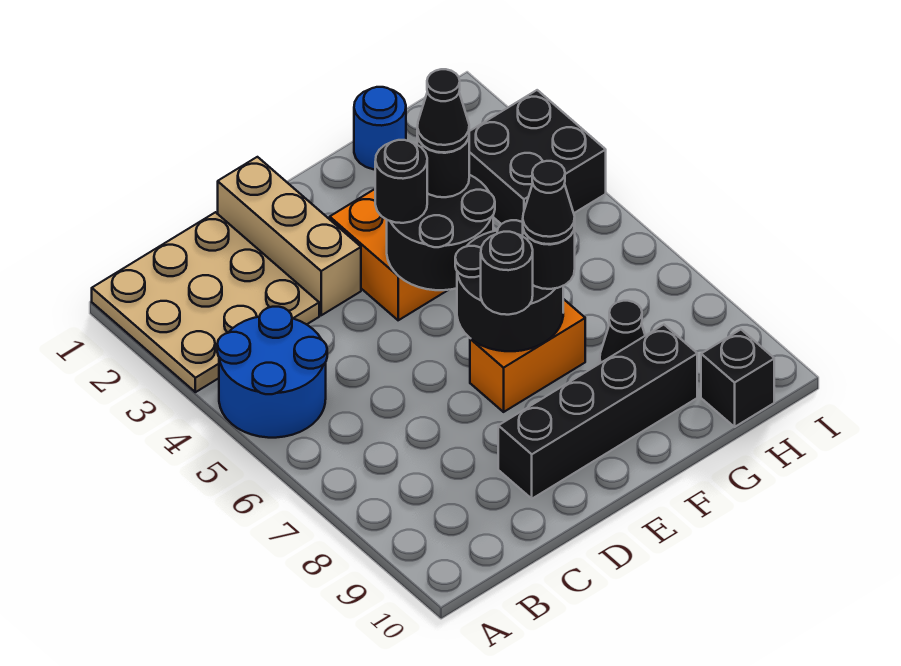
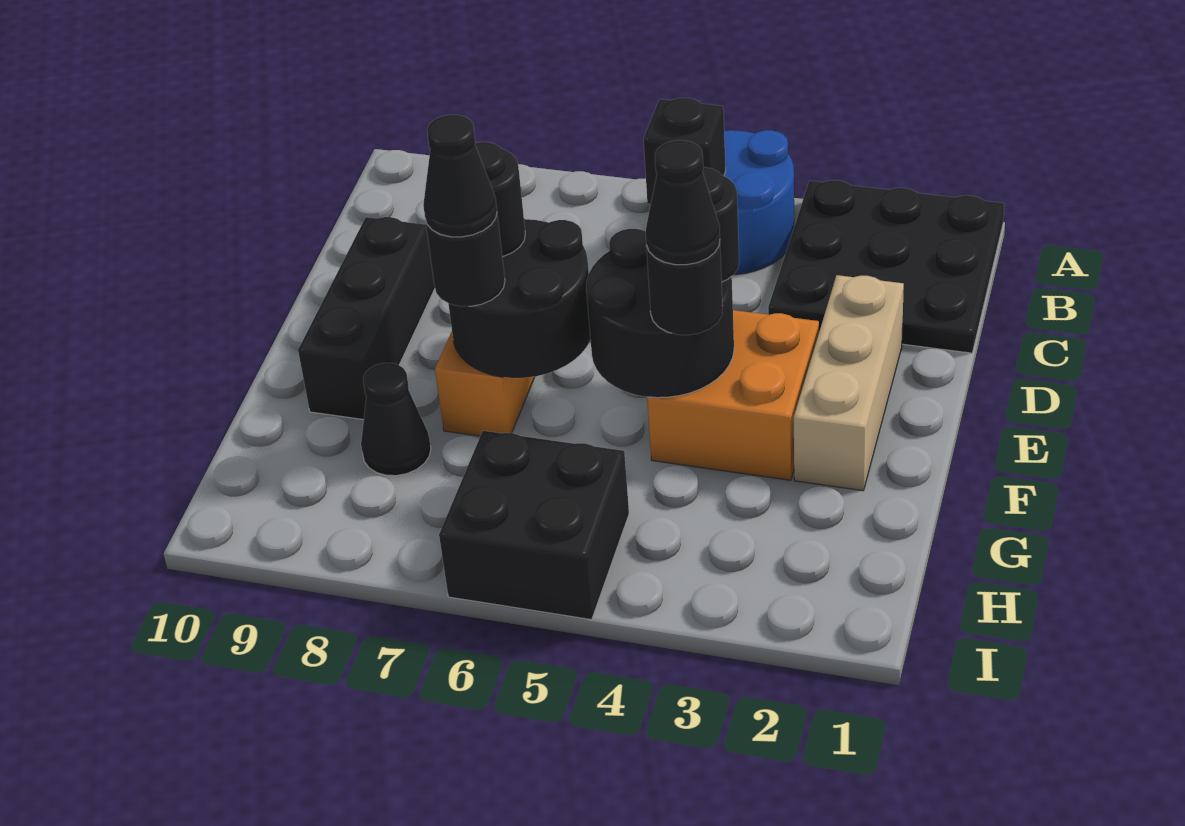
tan 3x3 plate [92,212,319,392] -> black 3x3 plate [768,180,1004,353]
tan 1x3 brick [218,157,361,315] -> tan 1x3 brick turned to [794,275,904,491]
black 1x4 brick [498,325,697,499] -> black 1x3 brick [298,217,435,420]
blue 1x1 round brick [354,87,406,170] -> none
black 2x2 brick [469,90,606,224] -> black 2x2 brick moved to [439,431,629,620]
black 1x1 brick [701,330,774,427] -> black 1x1 brick moved to [643,98,726,204]

